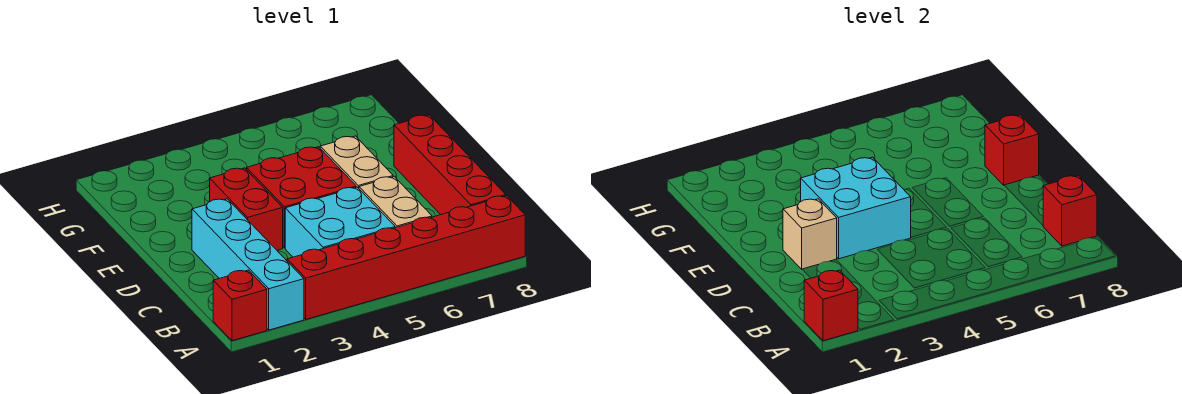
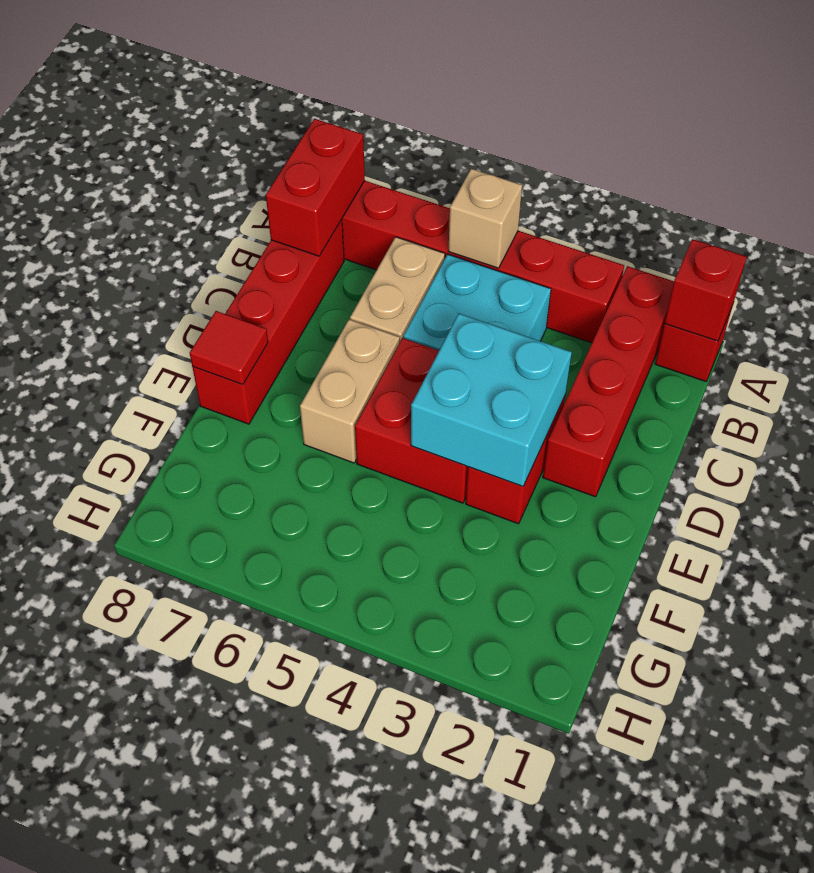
cyan 1x4 brick [192,199,304,330] -> red 1x4 brick [543,266,674,497]
red 1x1 brick [1043,176,1097,246] -> red 1x2 brick [266,119,365,256]
tan 1x1 brick [783,199,837,269] -> tan 1x1 brick moved to [448,169,522,268]
red 1x1 brick [985,115,1039,185] -> red 1x1 tile [190,311,268,385]

